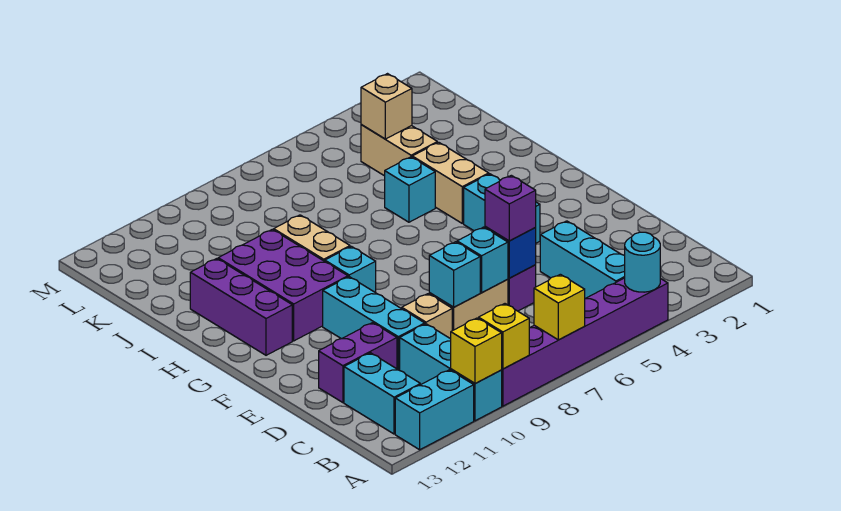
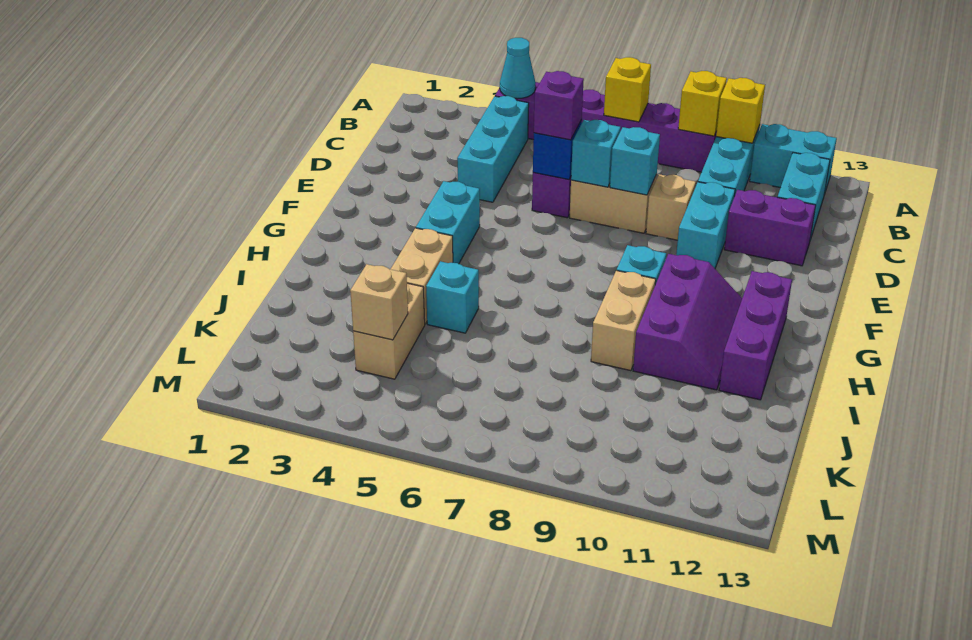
cyan 1x1 round brick [625,232,660,292] -> cyan 1x1 cone [500,38,535,99]
cyan 1x3 brick [323,277,425,370] -> cyan 1x2 brick [676,182,735,268]
purple 2x3 brick [218,229,348,341] -> purple 2x3 slope [633,254,742,390]

